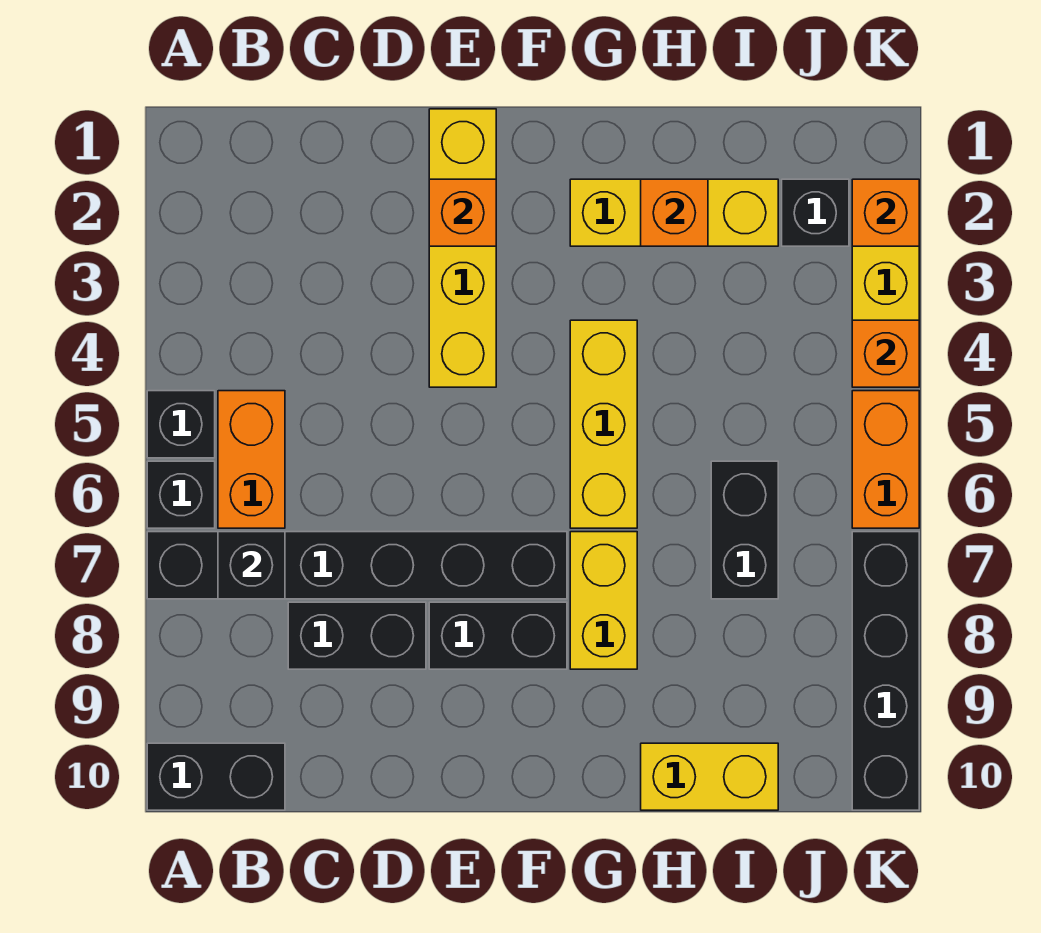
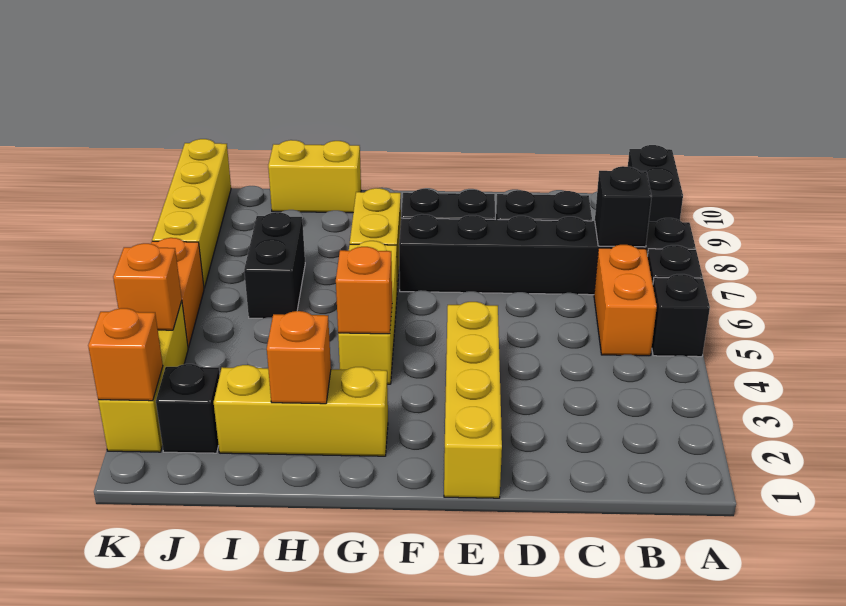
black 1x2 brick [147,743,285,810] -> black 1x2 brick turned to [628,145,683,222]
orange 1x1 brick [429,179,496,246] -> orange 1x1 brick moved to [336,247,392,334]
black 1x4 brick [852,532,919,810] -> yellow 1x4 brick [152,139,231,288]

